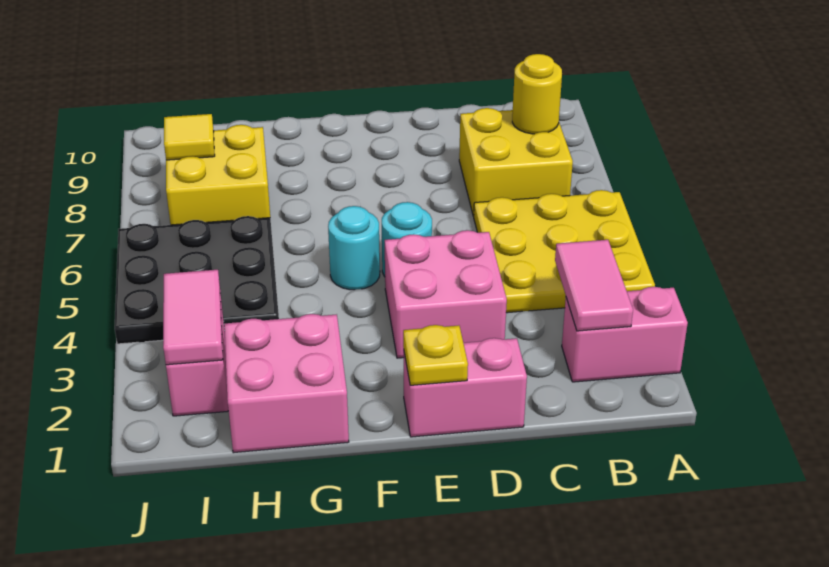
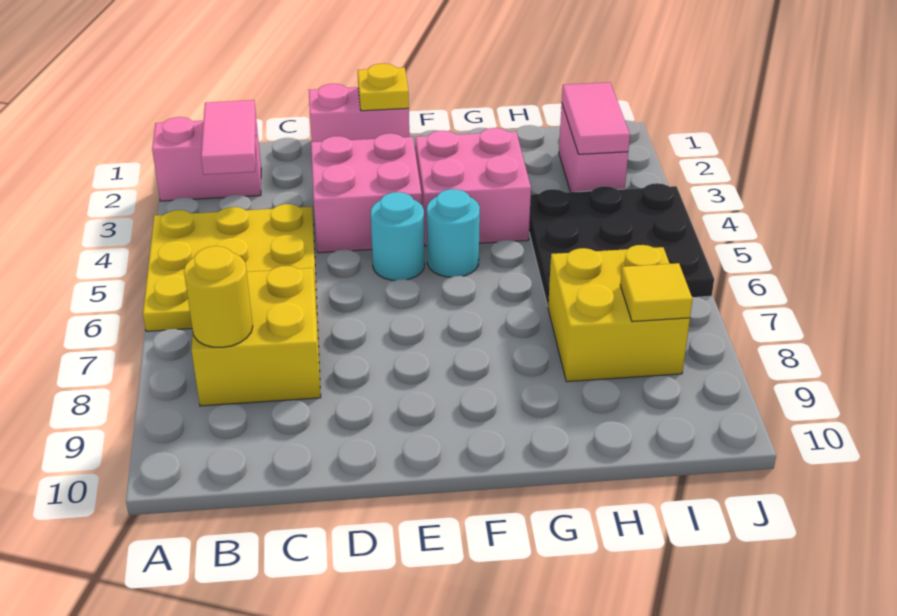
pink 2x2 brick [224,314,349,453] -> pink 2x2 brick moved to [416,128,531,246]

